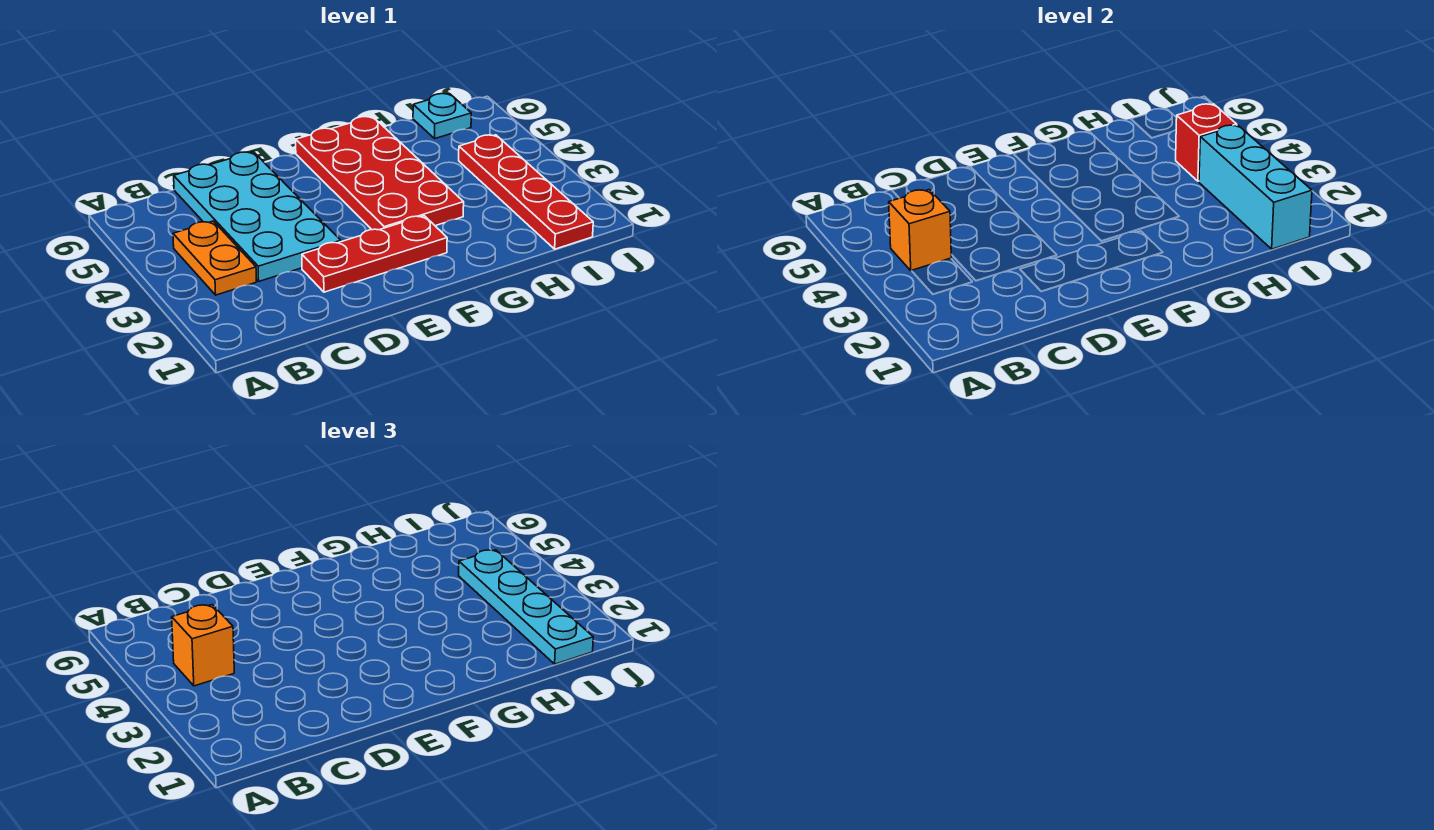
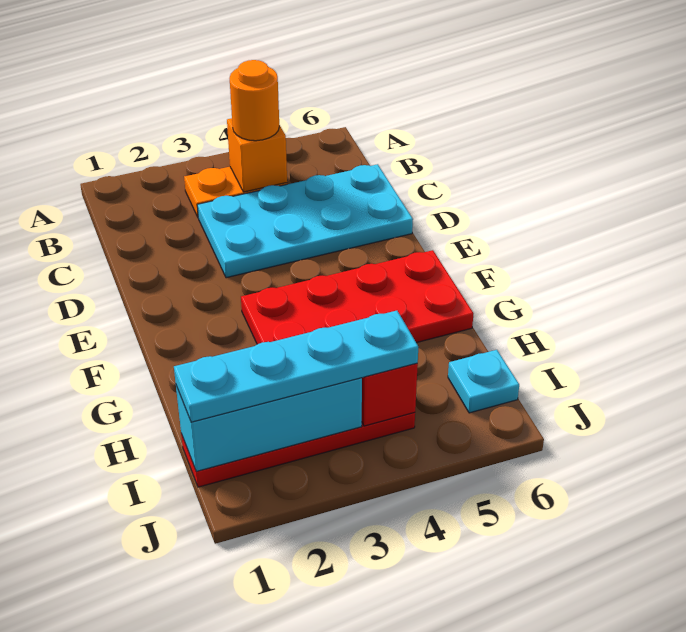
orange 1x1 brick [172,605,234,686] -> orange 1x1 round brick [230,60,279,141]
red 1x3 plate [302,216,447,292] -> none

